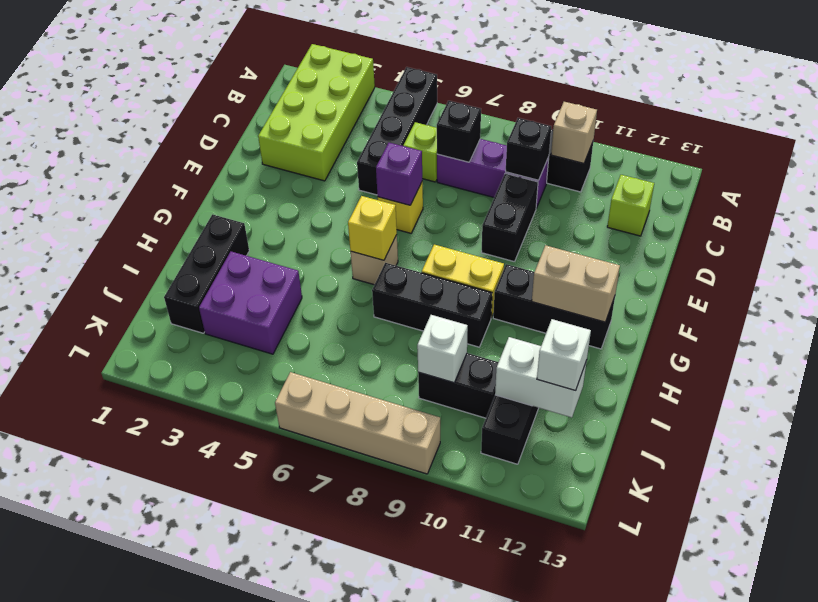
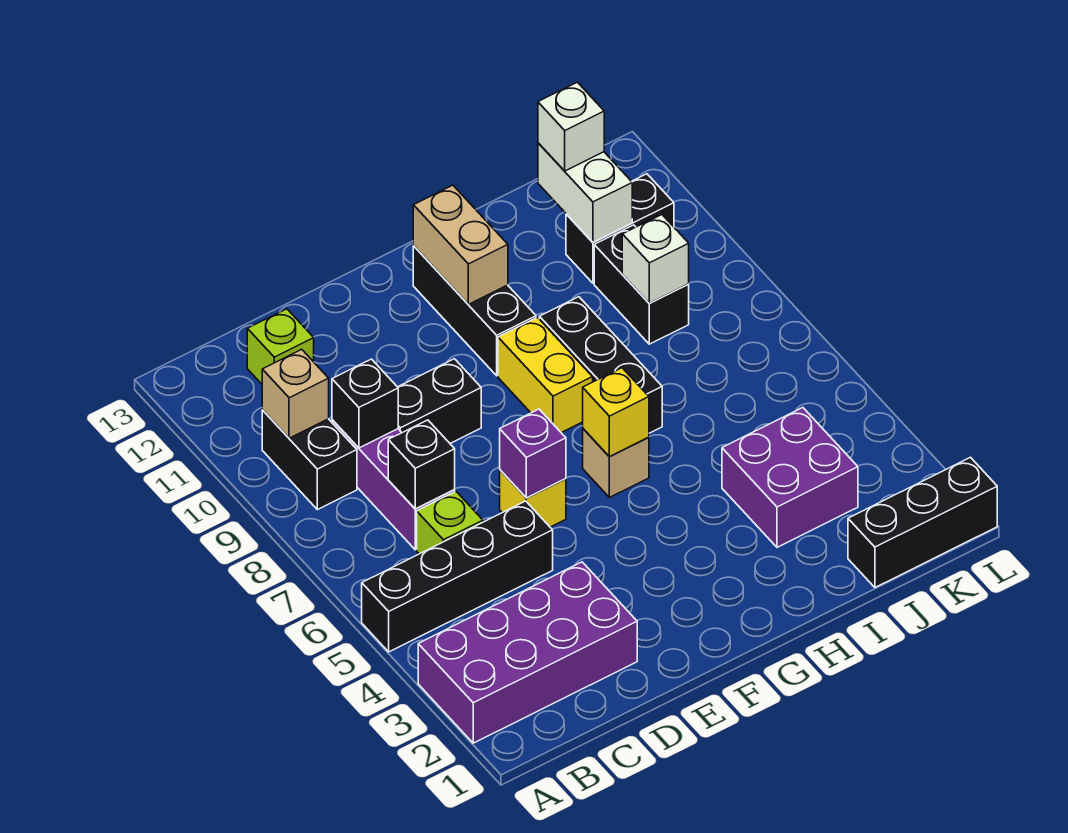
lime 2x4 brick [258,44,375,181] -> purple 2x4 brick [418,562,637,743]
black 1x3 brick [164,214,249,333] -> black 1x3 brick moved to [848,457,997,587]
tan 1x4 brick [275,372,440,474] -> none

